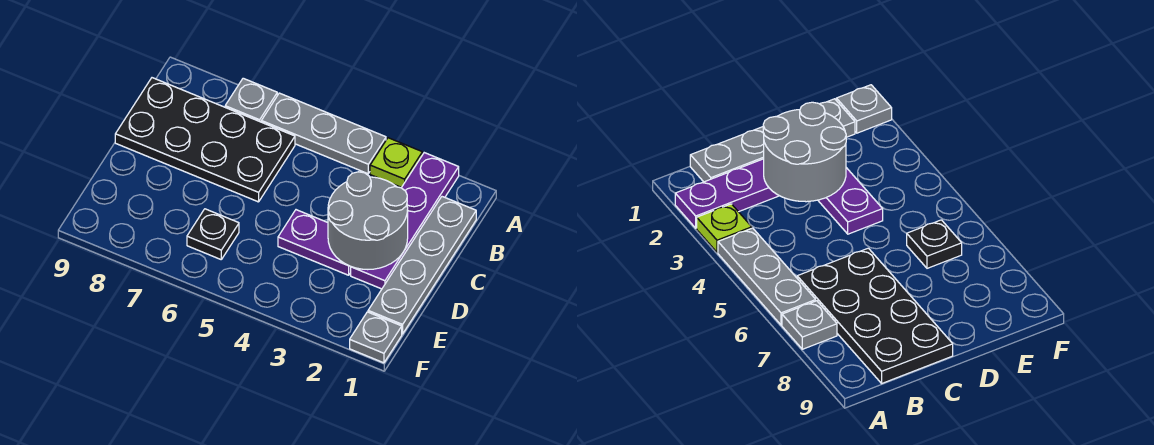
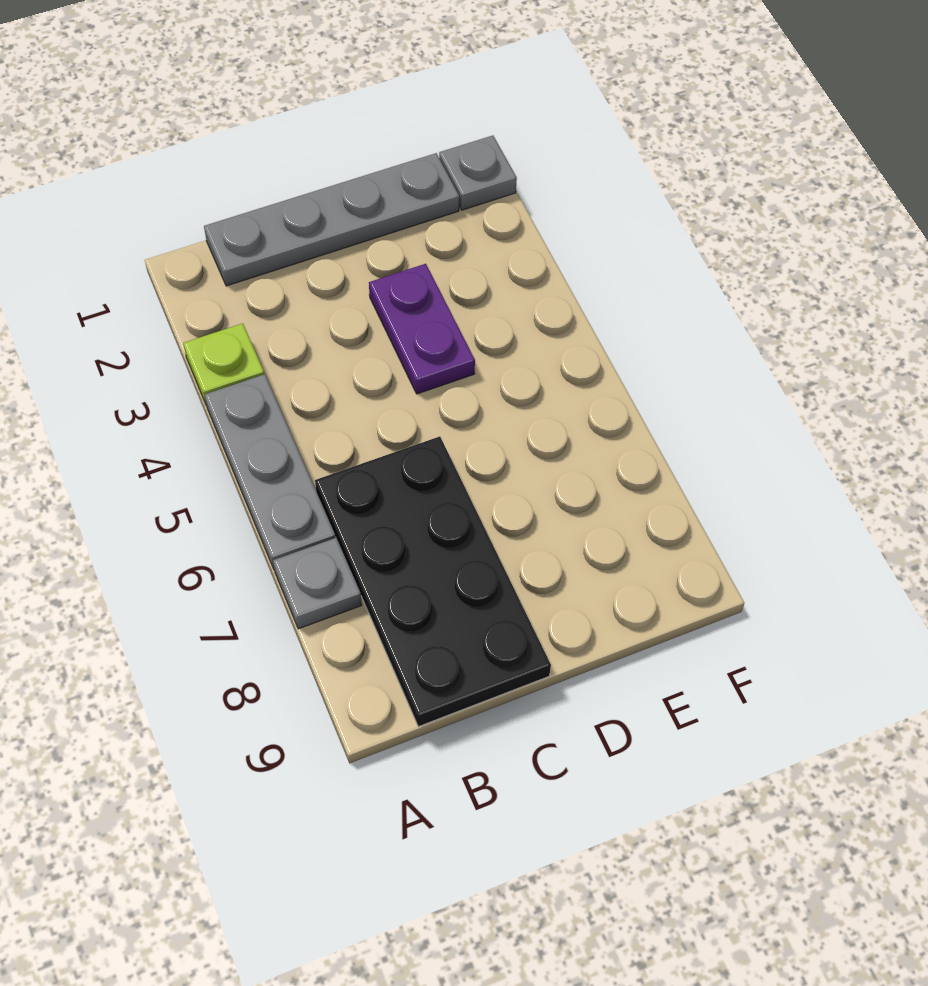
purple 1x4 plate [351,153,459,289] -> none
grey 2x2 round brick [328,172,408,270] -> none
black 1x1 plate [187,209,239,259] -> none

